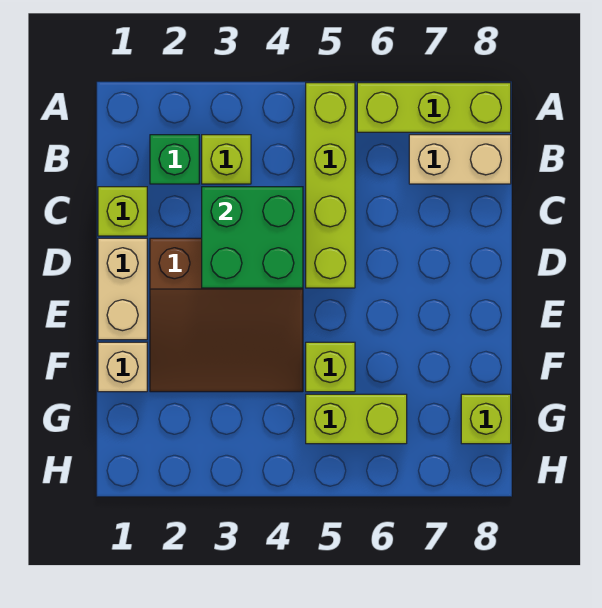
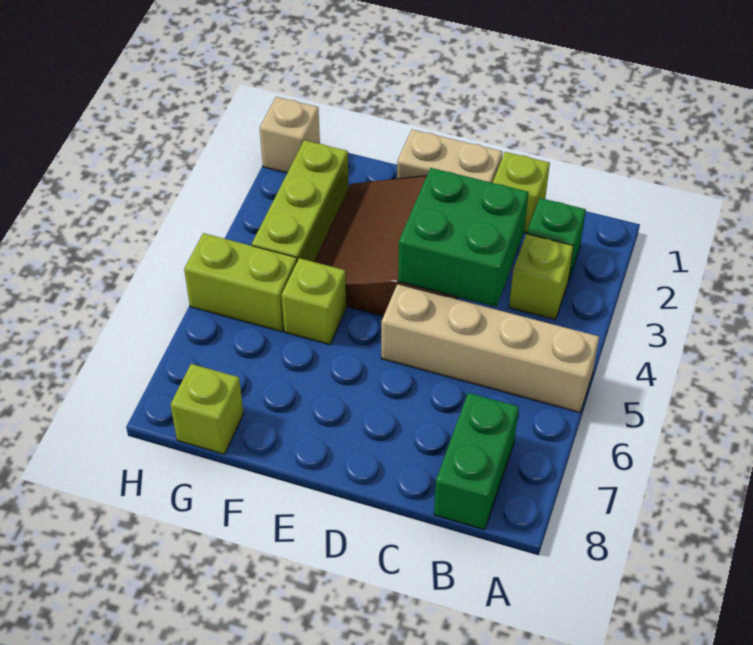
lime 1x4 brick [306,83,355,288] -> tan 1x4 brick [381,284,599,413]
lime 1x3 brick [357,83,511,132] -> lime 1x3 brick moved to [252,140,349,262]
tan 1x2 brick [409,135,511,184] -> green 1x2 brick [434,393,519,530]
tan 1x1 brick [98,342,147,392] -> tan 1x1 brick moved to [260,97,320,173]
lime 1x2 brick [306,394,407,444] -> lime 1x2 brick turned to [184,233,297,332]

